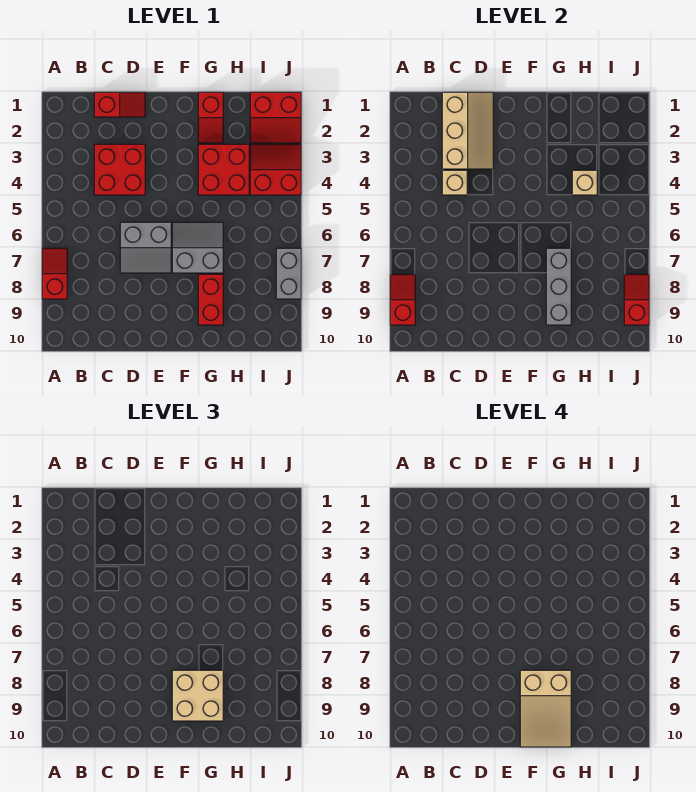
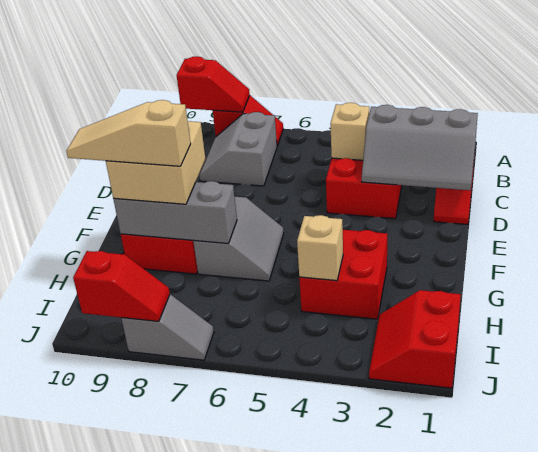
tan 2x3 slope [442,92,493,169] -> grey 2x3 slope [362,105,478,190]
grey 2x2 slope [120,222,171,273] -> grey 2x2 slope moved to [199,112,277,186]
tan 2x3 slope [520,670,571,747] -> tan 1x3 slope [66,100,191,166]
red 1x2 slope [198,92,223,143] -> none
red 2x2 slope [250,144,301,195] -> none
grey 1x2 brick [276,248,301,299] -> grey 1x2 slope [121,295,214,360]

